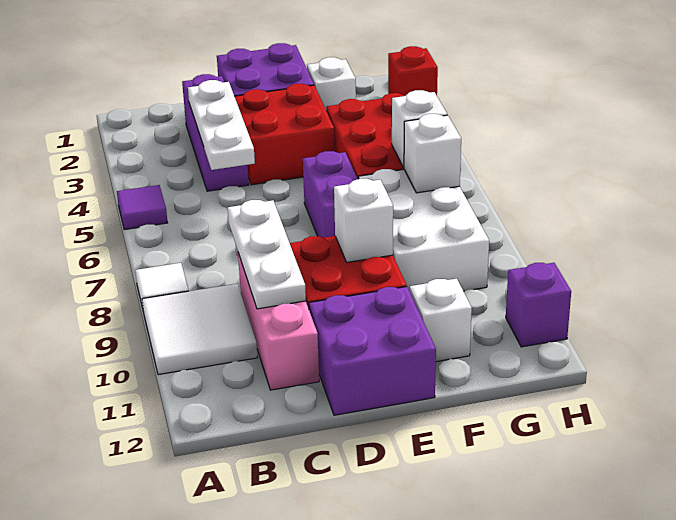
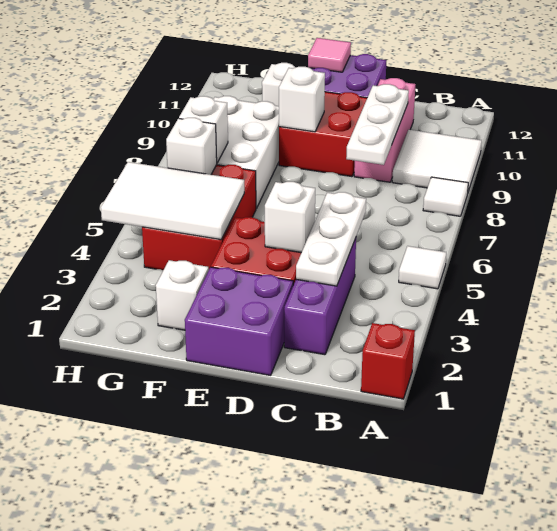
purple 1x1 tile [117,185,168,230] -> white 1x1 tile [399,246,446,289]
none -> white 1x1 brick [265,182,315,253]
purple 1x2 brick [303,151,358,238] -> none
none -> pink 1x1 tile [308,38,351,72]
none -> white 2x3 tile [101,162,244,240]
red 1x1 brick [388,46,438,95] -> red 1x1 brick moved to [361,323,415,399]
purple 1x1 brick [506,263,571,347] -> none

